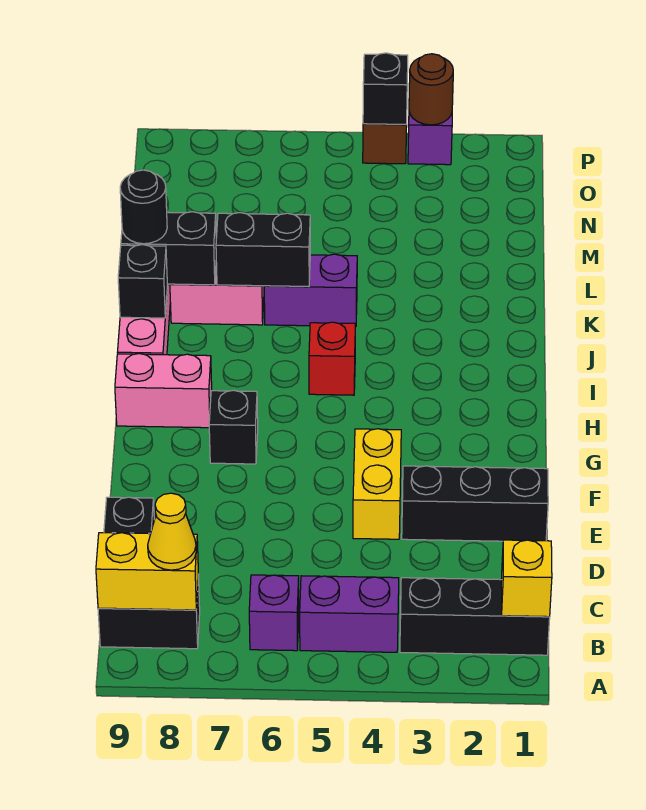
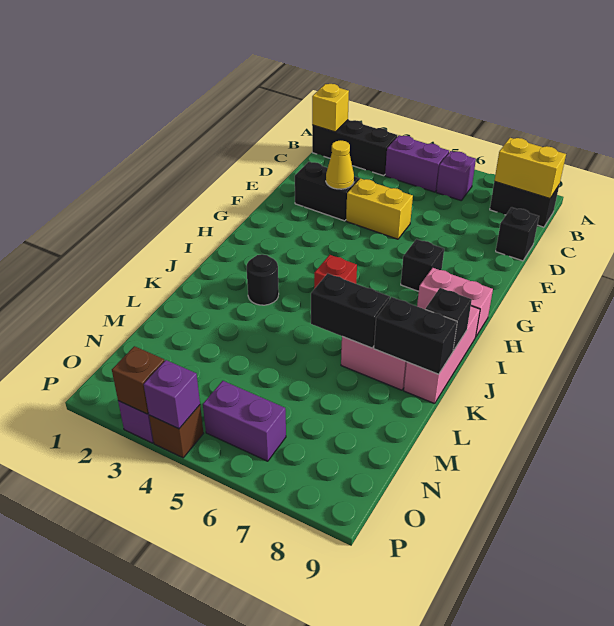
yellow 1x1 cone [148,493,196,570] -> yellow 1x1 cone moved to [326,140,354,189]
black 1x3 brick [402,466,548,541] -> black 1x2 brick [295,162,359,221]
yellow 1x2 brick [353,429,401,539] -> yellow 1x2 brick turned to [346,178,413,239]
purple 1x2 brick [264,254,357,327] -> purple 1x2 brick moved to [203,381,286,461]
black 1x1 round brick [120,170,167,244] -> black 1x1 round brick moved to [247,254,279,305]
brown 1x1 round brick [409,54,453,125] -> brown 1x1 brick [112,346,164,414]
black 1x1 brick [363,53,408,125] -> purple 1x1 brick [144,360,200,429]

